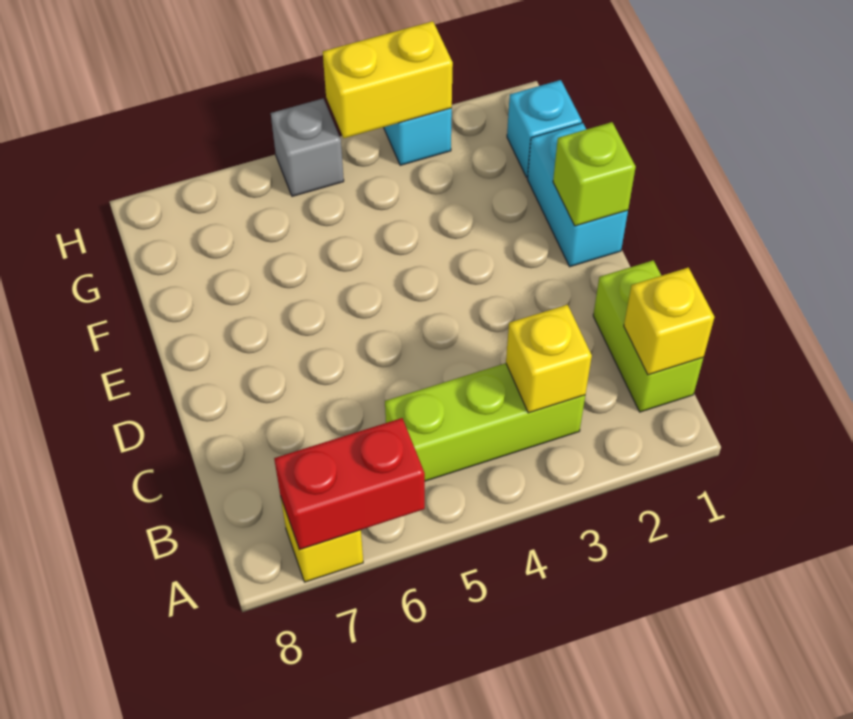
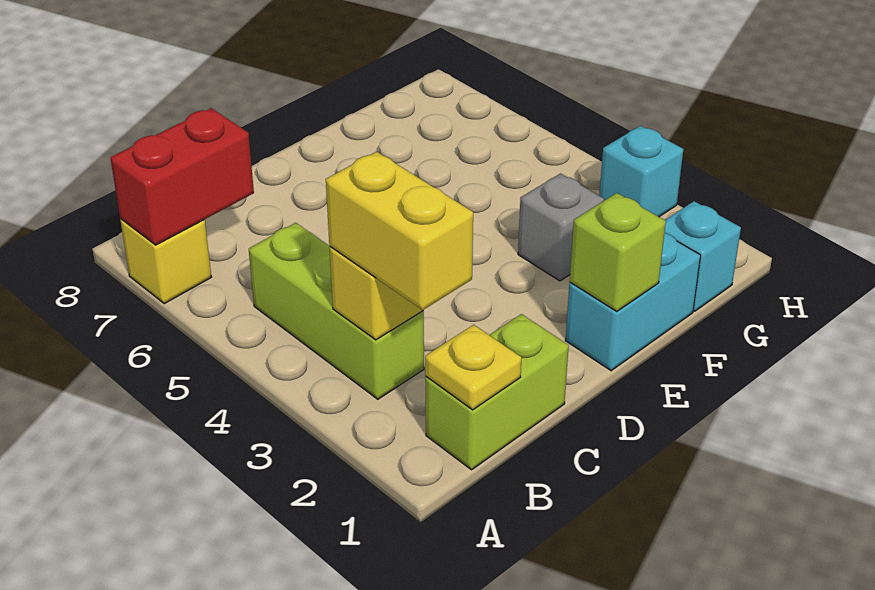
red 1x2 brick [274,418,425,550] -> red 1x2 brick turned to [110,108,254,245]
yellow 1x1 brick [624,268,714,375] -> yellow 1x1 plate [425,325,522,410]
yellow 1x2 brick [323,21,453,138] -> yellow 1x2 brick moved to [326,152,473,310]
grey 1x1 brick [271,99,344,196] -> grey 1x1 brick moved to [518,173,604,281]

